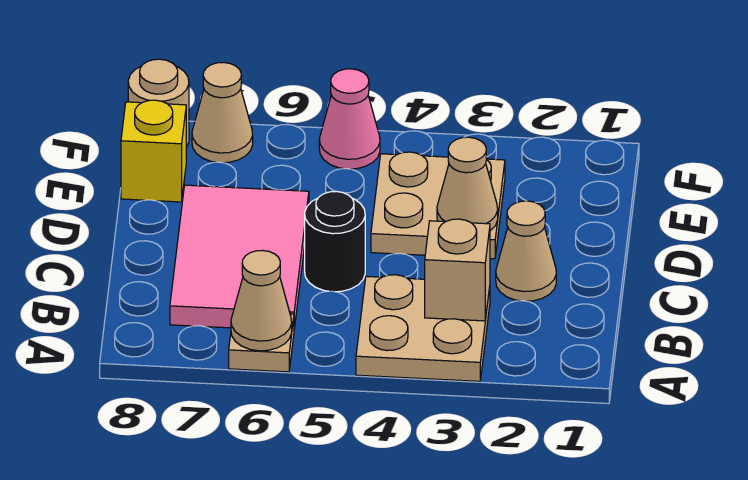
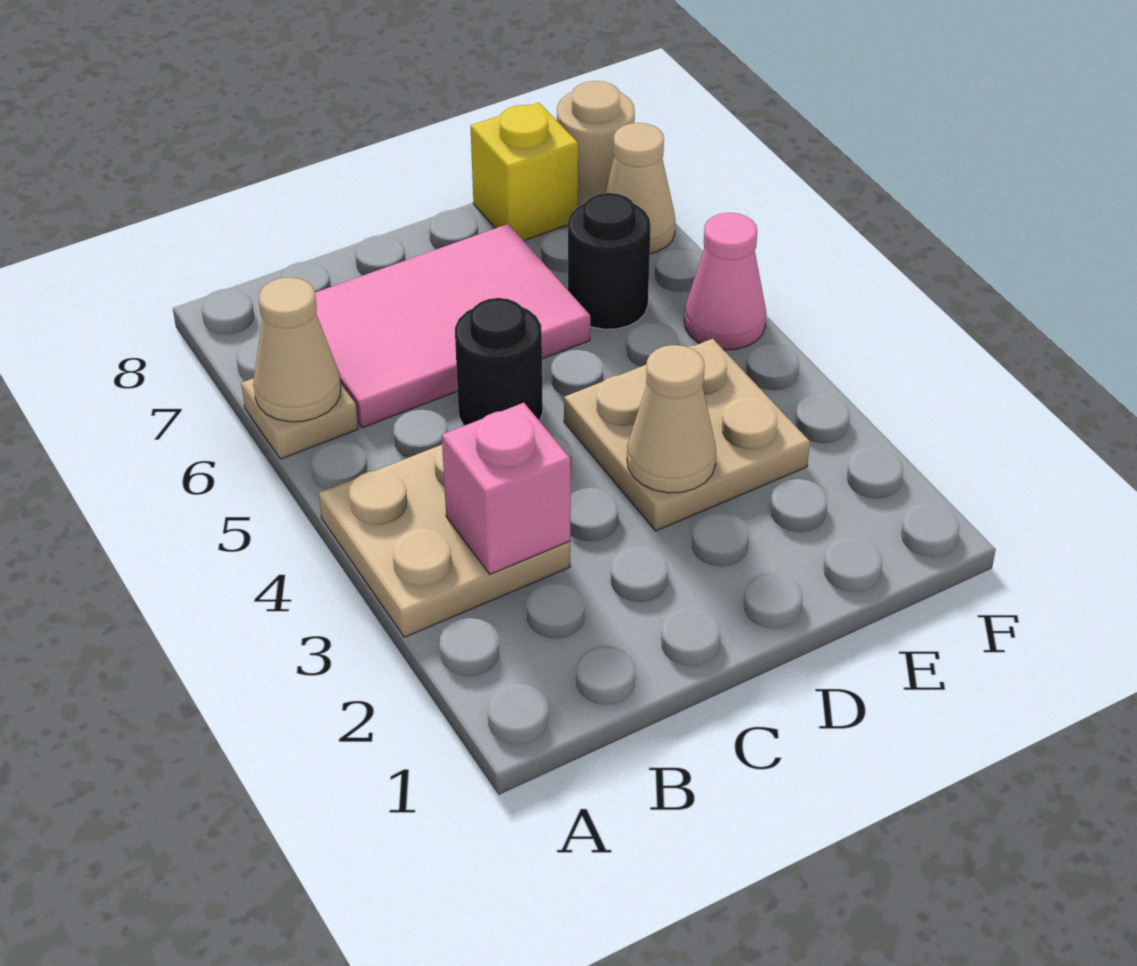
tan 1x1 brick [425,219,490,321] -> pink 1x1 brick [442,403,571,574]
tan 1x1 cone [496,201,556,301] -> none
none -> black 1x1 round brick [568,193,651,329]

